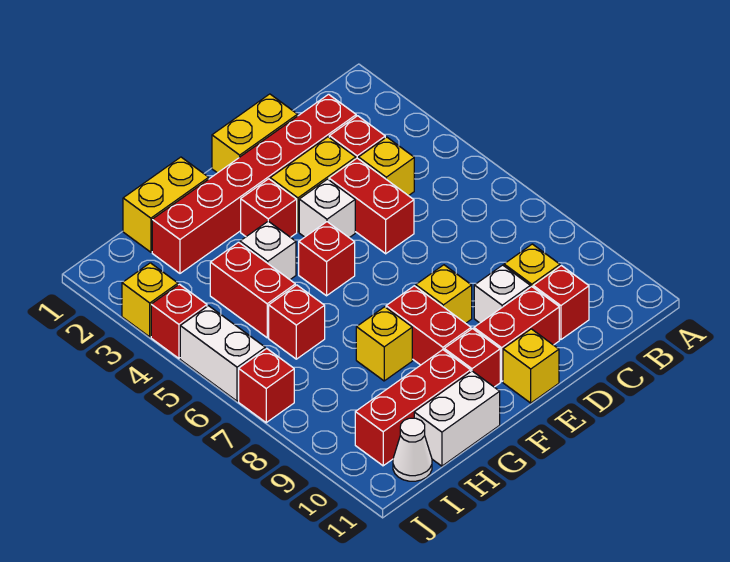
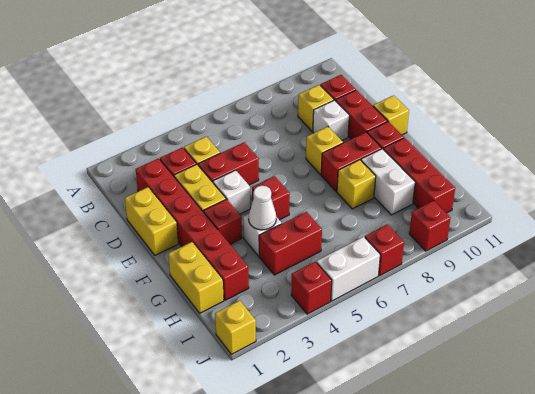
white 1x2 brick [414,371,500,466] -> white 1x2 brick moved to [361,149,415,215]
red 1x1 brick [269,285,325,359] -> red 1x1 brick moved to [409,201,451,251]
white 1x1 cone [393,418,432,481] -> white 1x1 cone moved to [249,186,276,230]
yellow 1x1 brick [122,263,178,337] -> yellow 1x1 brick moved to [215,301,256,354]

